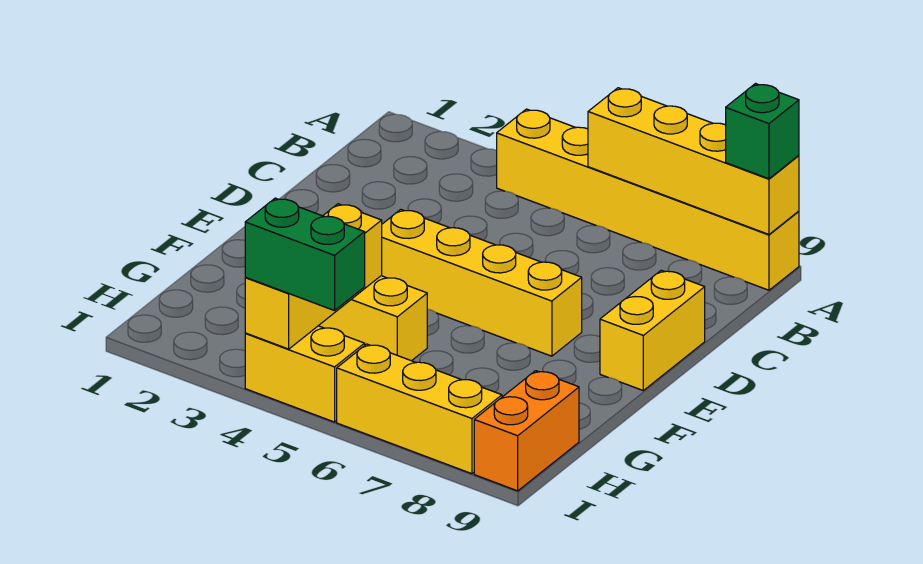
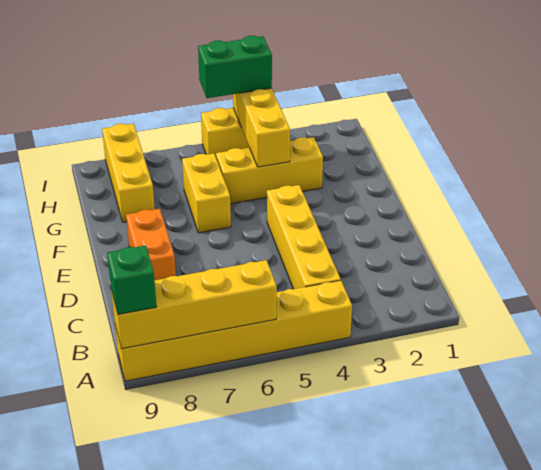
yellow 1x2 brick [600,270,705,390] -> yellow 1x2 brick moved to [182,153,231,233]
yellow 1x4 brick [381,210,582,356] -> yellow 1x4 brick turned to [267,185,341,289]
orange 1x2 brick [474,371,579,491] -> orange 1x2 brick moved to [126,209,176,280]
yellow 1x3 brick [337,344,502,474] -> yellow 1x3 brick turned to [102,124,155,222]

